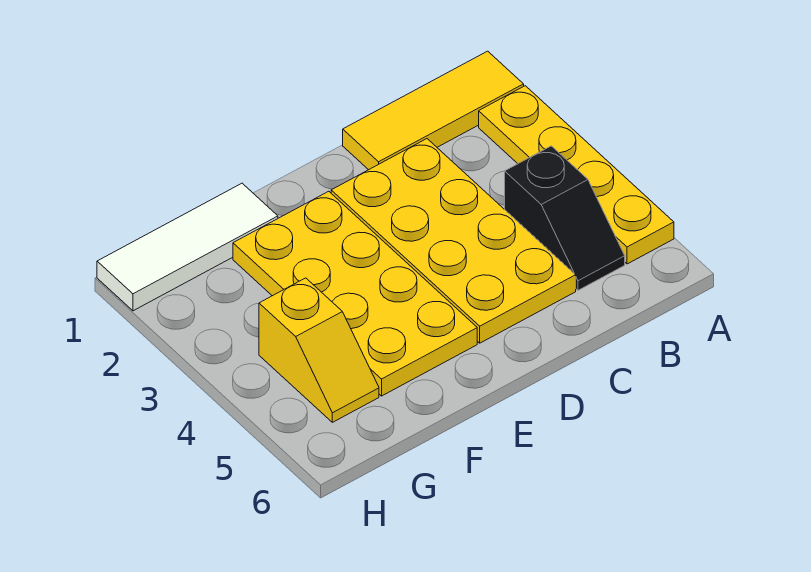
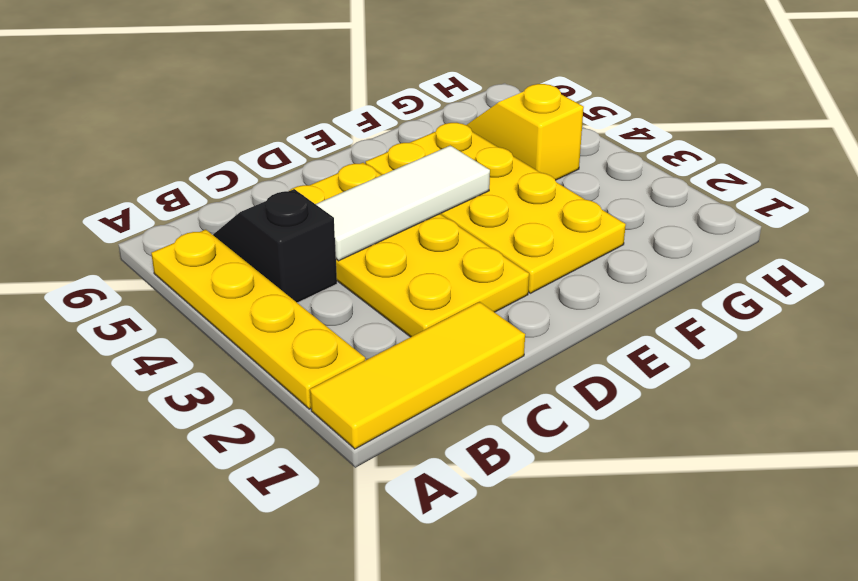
white 1x3 tile [97,183,278,311] -> white 1x3 tile moved to [316,146,490,261]

